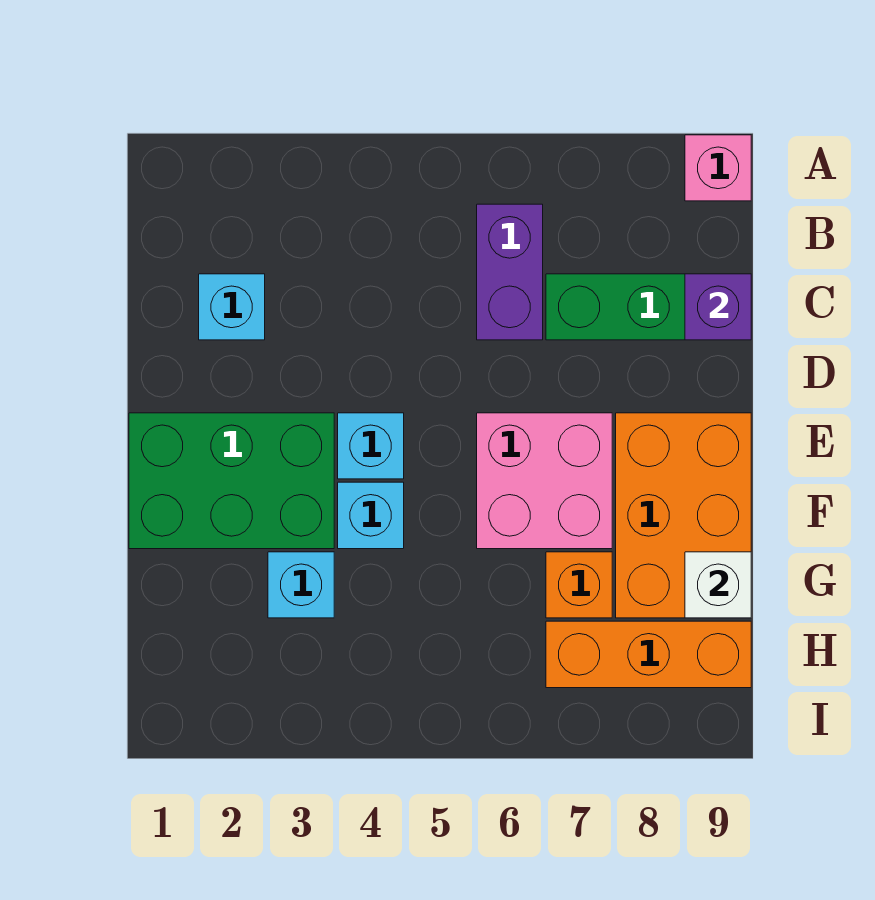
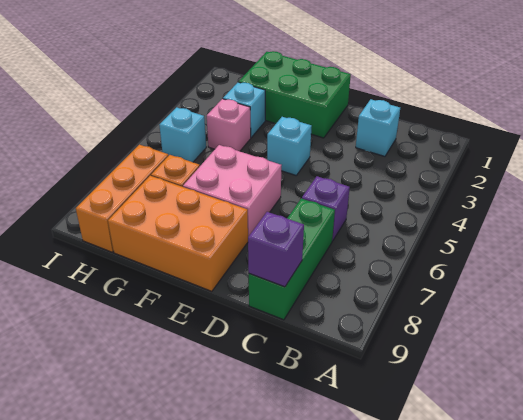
pink 1x1 brick [685,135,751,201] -> pink 1x1 brick moved to [207,99,251,151]
purple 1x2 brick [477,204,543,340] -> purple 1x1 brick [302,176,350,241]
green 2x3 brick [129,413,334,549] -> green 2x3 brick turned to [239,51,351,138]
cyan 1x1 brick [338,482,404,549] -> cyan 1x1 brick moved to [160,107,206,162]
white 1x1 brick [685,552,751,618] -> none

